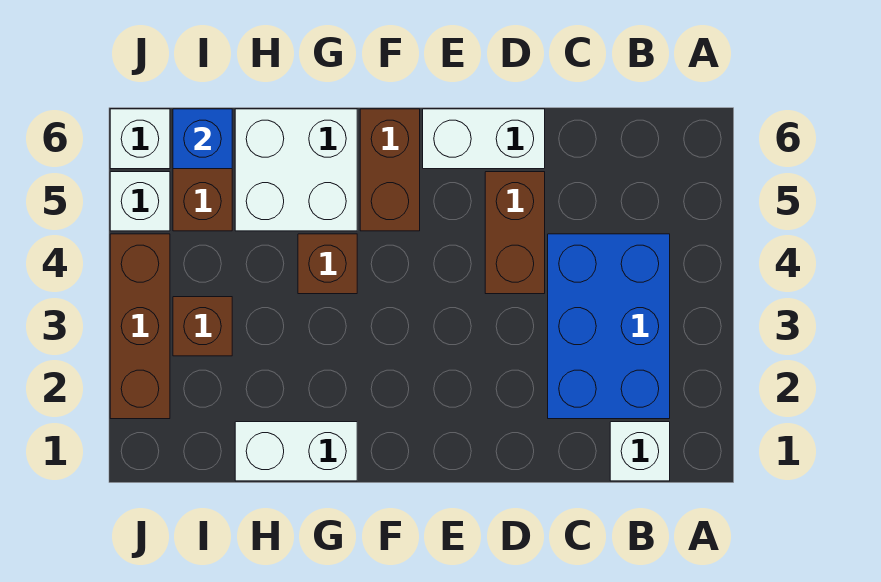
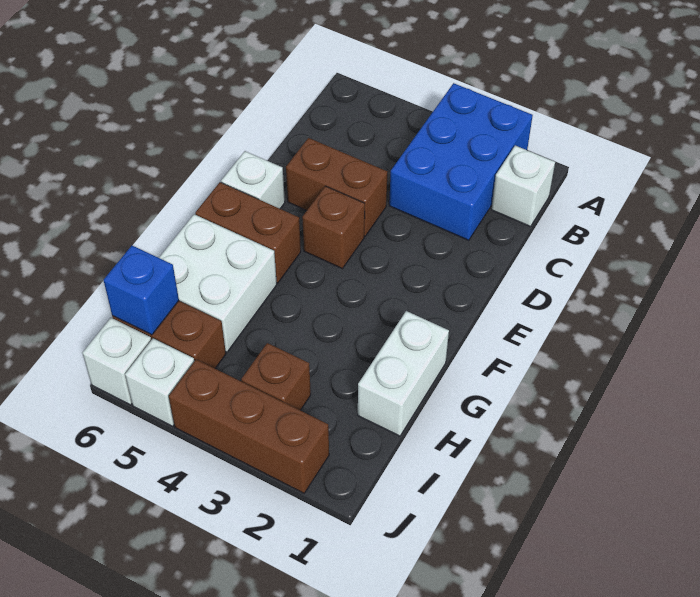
blue 2x3 brick [548,234,670,419] -> blue 2x3 brick turned to [389,83,533,240]
white 1x2 brick [423,109,545,169] -> white 1x1 brick [221,151,285,209]
brown 1x1 brick [298,234,357,294] -> brown 1x1 brick moved to [302,186,365,269]

